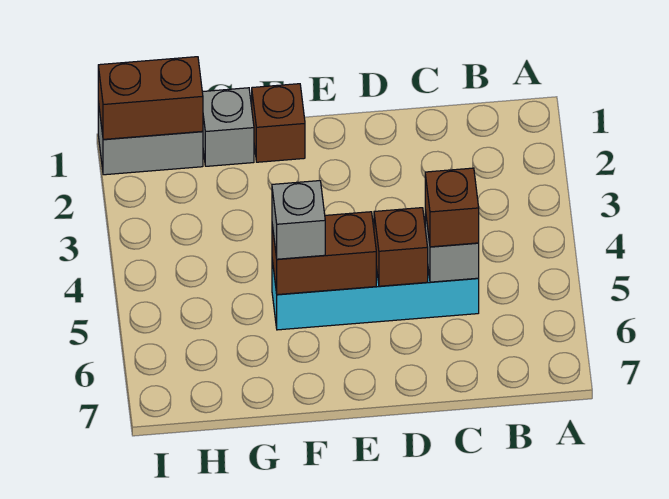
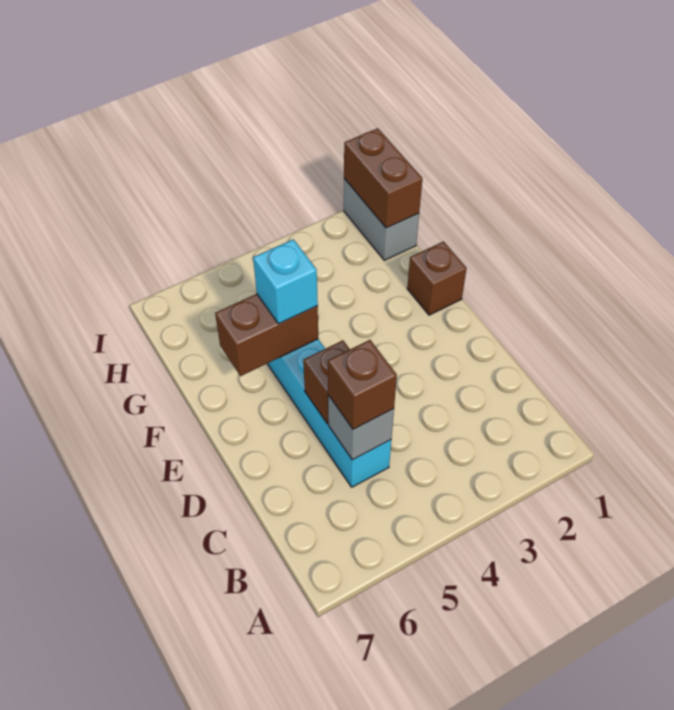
brown 1x2 brick [272,212,376,295] -> brown 1x2 brick turned to [215,294,318,376]
grey 1x1 brick [272,181,325,259] -> cyan 1x1 brick [253,239,318,324]
grey 1x1 brick [202,88,254,166] -> none

